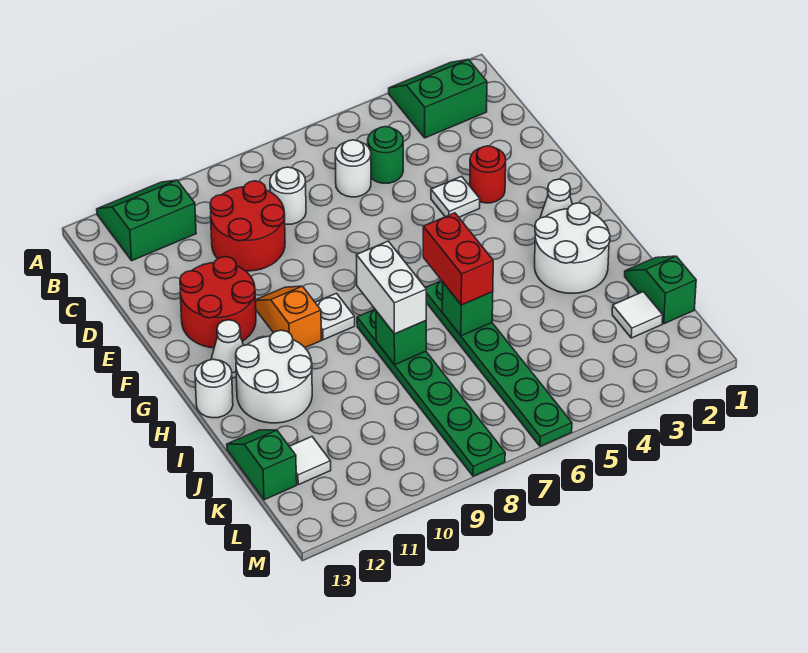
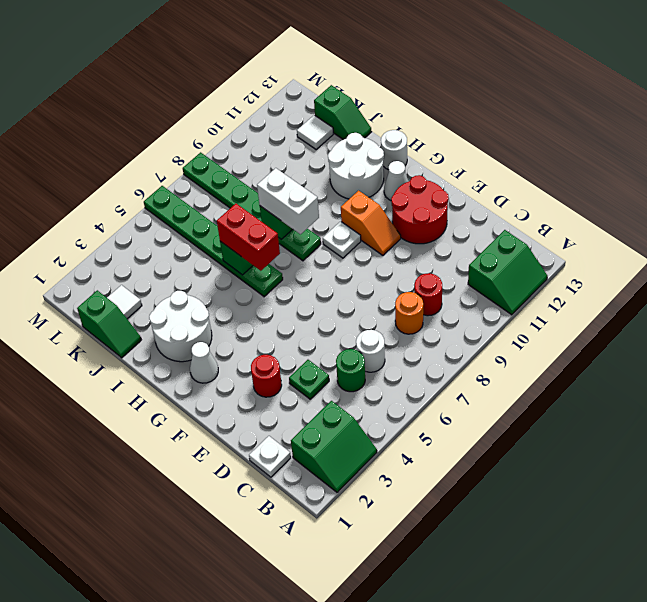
white 1x1 round brick [270,167,306,224] -> orange 1x1 round brick [395,292,423,334]
red 2x2 round brick [210,181,285,271] -> red 1x1 round brick [414,273,442,316]
none -> green 1x1 plate [289,360,329,399]
white 1x1 plate [431,176,480,217] -> white 1x1 plate moved to [249,436,291,477]

